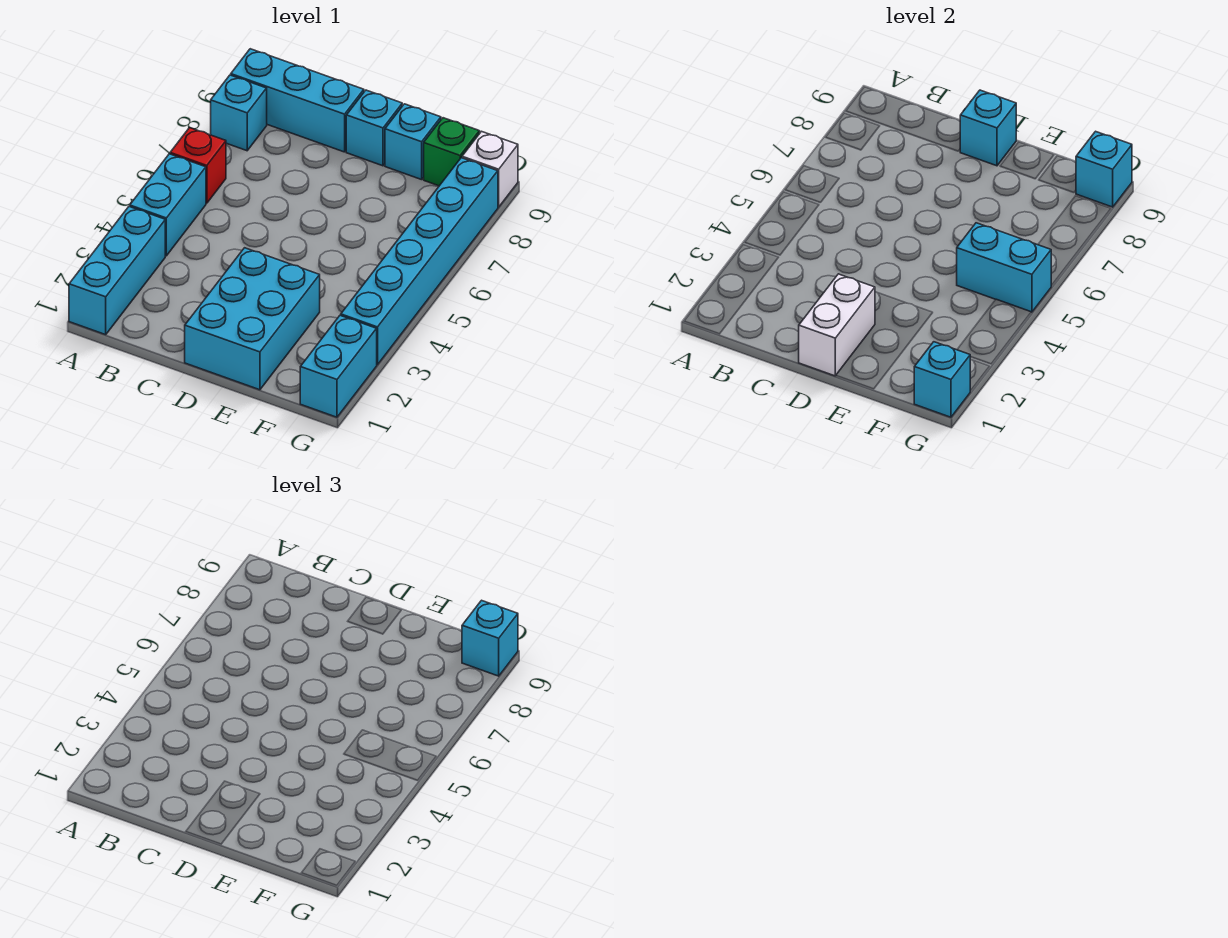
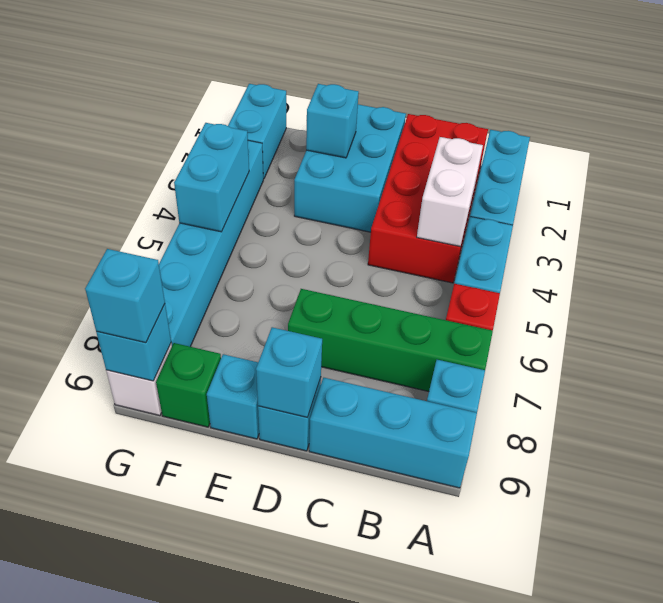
none -> green 1x4 brick [288,289,493,391]
none -> red 2x4 brick [368,114,488,283]
white 1x2 brick [799,274,875,376] -> white 1x2 brick moved to [417,137,483,247]
cyan 1x2 brick [957,223,1051,312] -> cyan 1x2 brick turned to [174,123,249,232]
cyan 1x1 brick [914,342,970,417] -> cyan 1x1 brick moved to [306,84,359,158]

